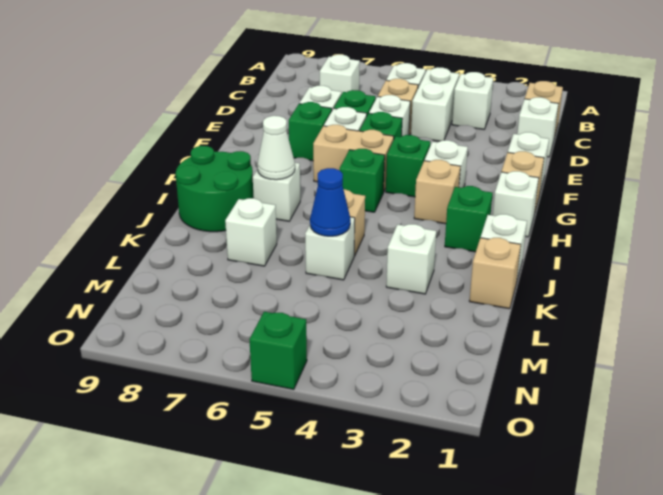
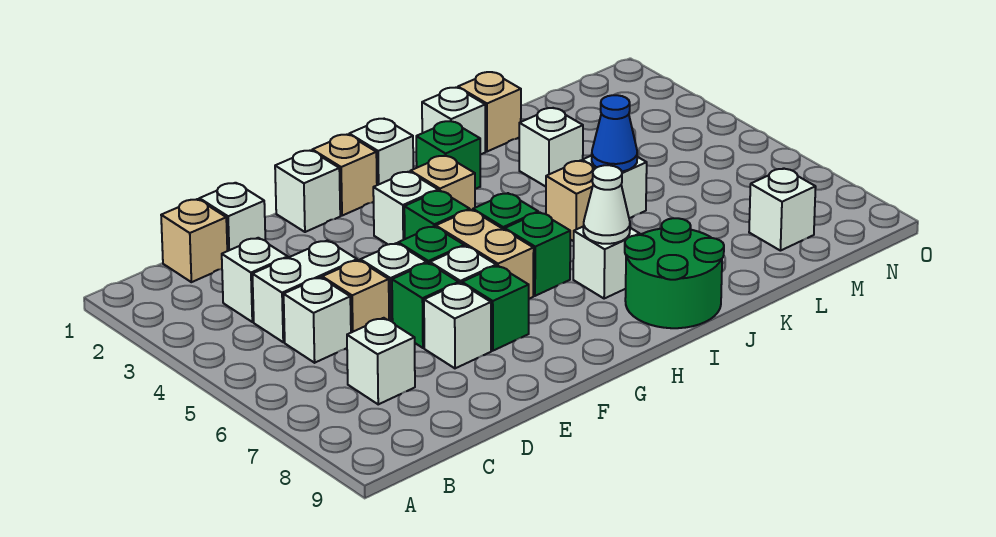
white 1x1 brick [225,198,277,266] -> white 1x1 brick moved to [749,168,816,251]
green 1x1 brick [249,312,307,389] -> green 1x1 brick moved to [505,212,570,296]

